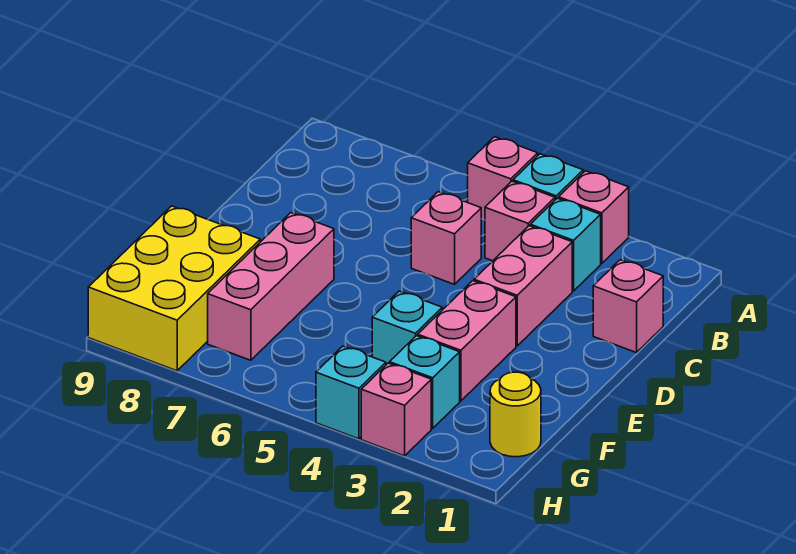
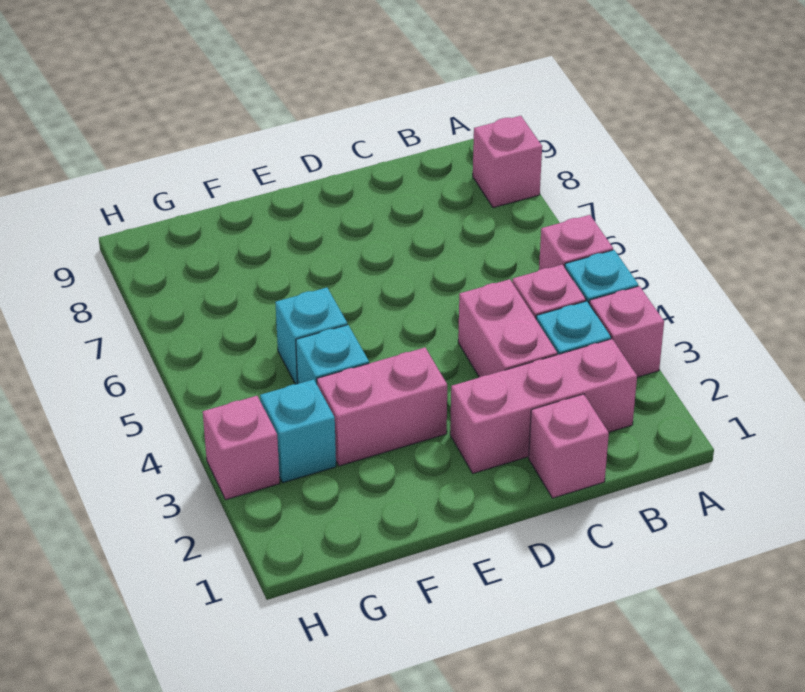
pink 1x2 brick [474,226,572,346] -> pink 1x2 brick turned to [458,279,557,377]
pink 1x1 brick [411,192,481,284] -> pink 1x1 brick moved to [473,116,542,208]
pink 1x3 brick [208,213,334,360] -> pink 1x3 brick moved to [450,339,637,473]
yellow 2x3 brick [88,206,260,371] -> none
yellow 1x1 round brick [490,372,541,457] -> none
cyan 1x1 brick [316,346,386,439] -> cyan 1x1 brick moved to [275,288,347,384]

